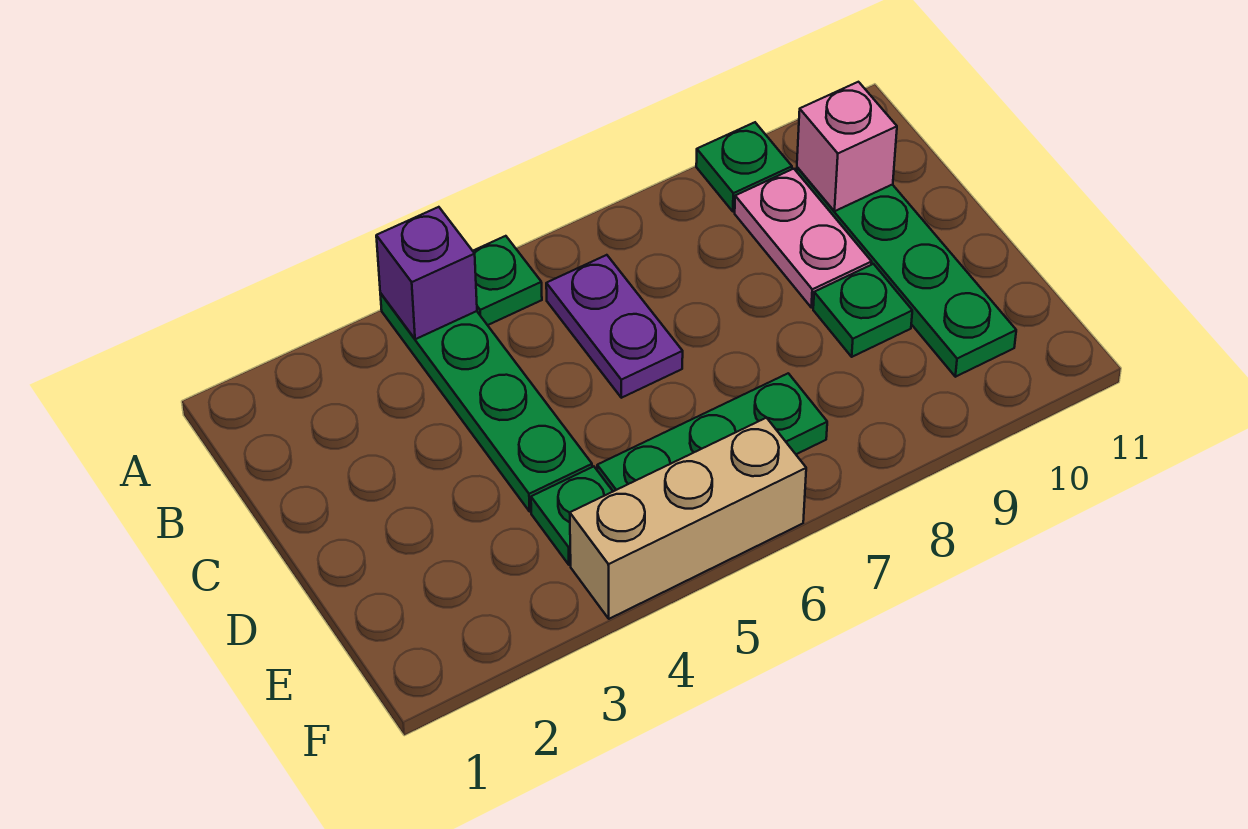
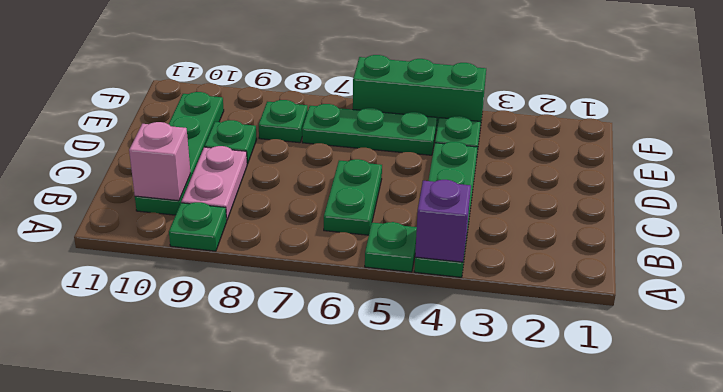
purple 1x2 plate [546,255,683,398] -> green 1x2 plate [324,159,382,235]
none -> green 1x1 plate [259,100,308,143]
tan 1x3 brick [570,418,806,619] -> green 1x3 brick [353,55,486,130]

